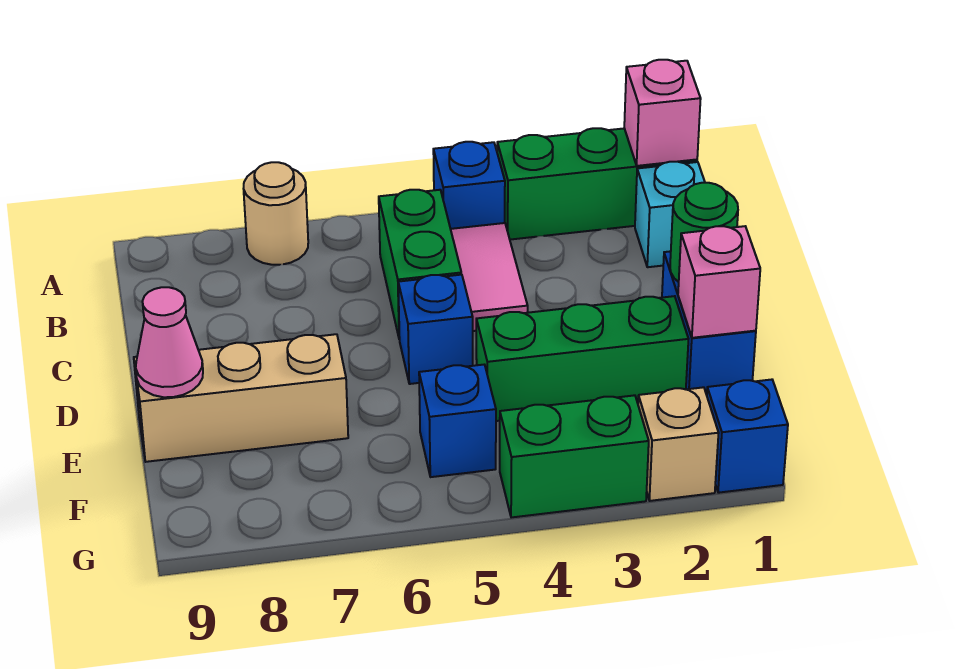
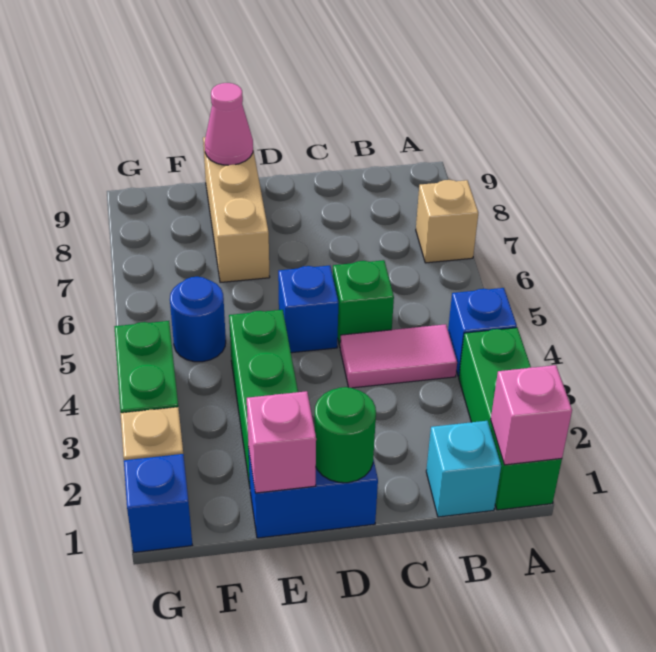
tan 1x1 round brick [243,162,308,265] -> tan 1x1 brick [416,180,478,263]
green 1x2 brick [379,190,461,339] -> green 1x1 brick [333,260,394,346]
blue 1x1 brick [419,365,496,477] -> blue 1x1 round brick [170,277,226,362]

